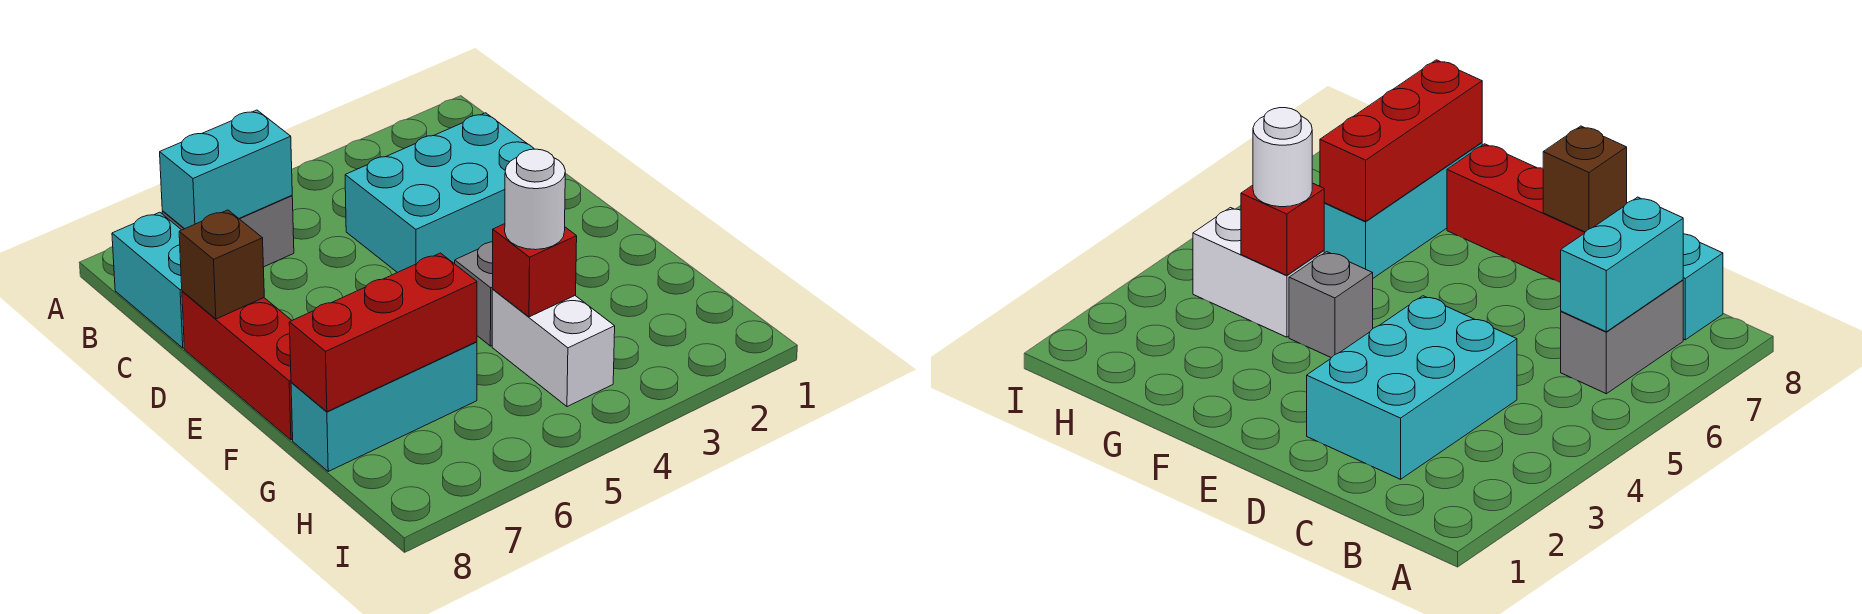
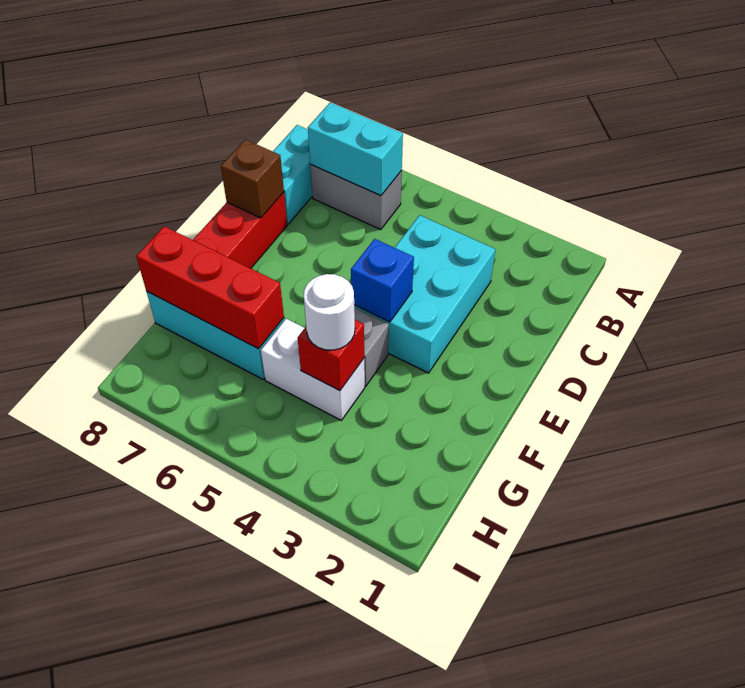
cyan 2x3 brick [345,113,534,273] -> cyan 2x3 brick turned to [354,215,495,373]
none -> blue 1x1 brick [351,239,414,322]
white 1x2 brick [492,289,615,407] -> white 1x2 brick turned to [261,319,365,420]

